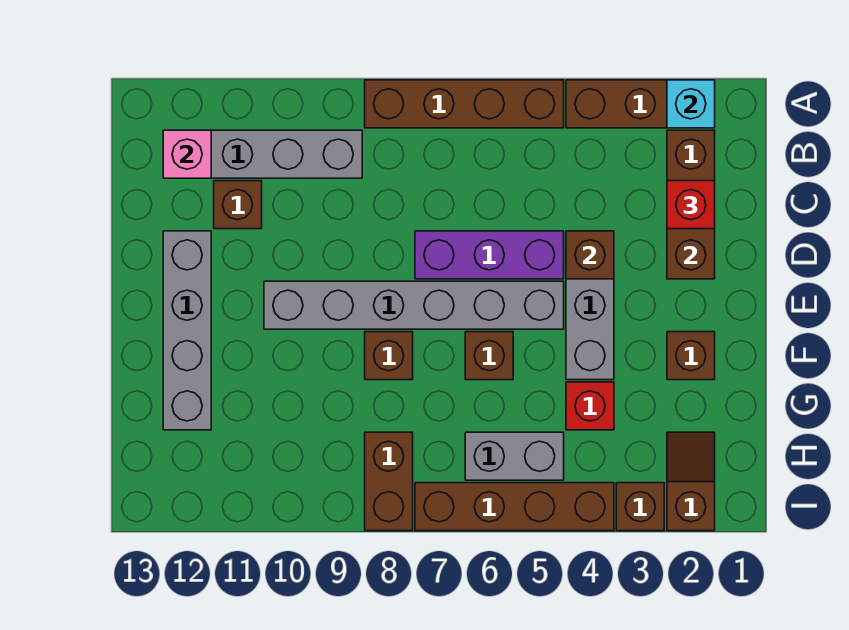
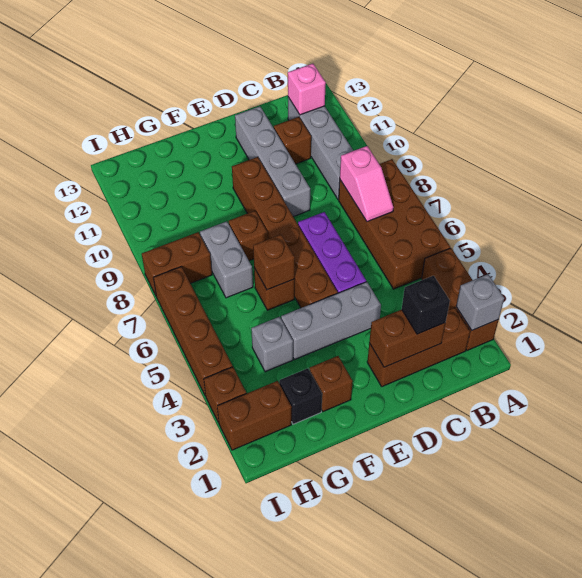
cyan 1x1 brick [667,80,715,128] -> grey 1x1 brick [456,274,504,330]
brown 1x4 brick [365,80,564,128] -> brown 2x4 brick [339,159,450,289]
none -> pink 1x2 slope [340,146,393,222]
red 1x1 brick [667,181,715,229] -> black 1x1 brick [402,276,450,334]
brown 1x1 brick [566,231,614,279] -> brown 1x1 brick moved to [253,235,295,290]
grey 1x4 brick [163,231,211,430] -> grey 1x4 brick turned to [235,106,310,217]
grey 1x6 brick [264,281,564,329] -> brown 1x6 brick [232,157,338,308]
none -> black 1x1 brick [279,368,322,424]
red 1x1 brick [566,382,614,430] -> grey 1x1 brick [251,317,293,372]
brown 1x2 slope [667,432,715,531] -> brown 1x2 brick [217,381,292,450]
grey 1x2 brick [465,432,564,480] -> grey 1x2 brick moved to [200,221,253,298]

